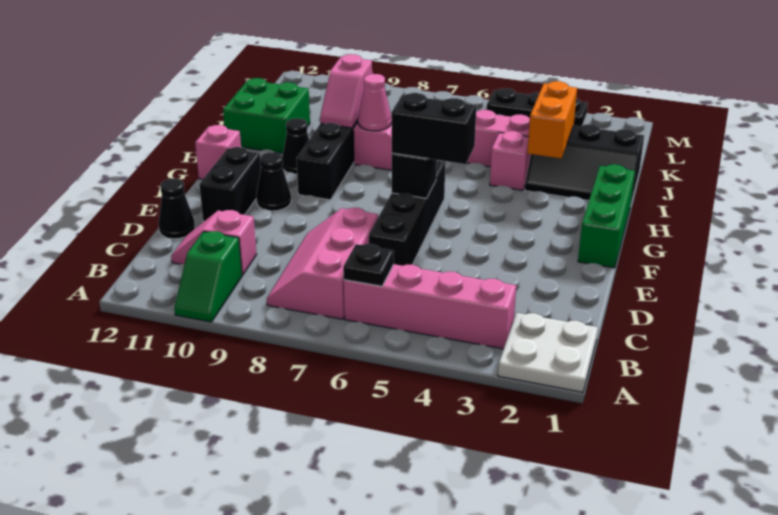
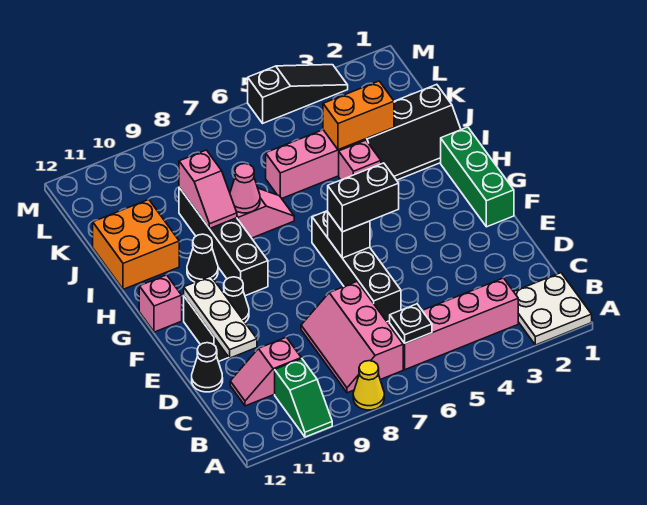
none -> yellow 1x1 cone [353,361,384,410]
none -> white 1x3 plate [184,276,257,358]
orange 1x2 brick [527,81,577,159] -> orange 1x2 brick turned to [323,81,394,150]
green 2x2 brick [223,78,310,154] -> orange 2x2 brick [93,199,179,289]
black 1x3 plate [487,88,588,126] -> black 1x3 slope [248,65,348,123]

